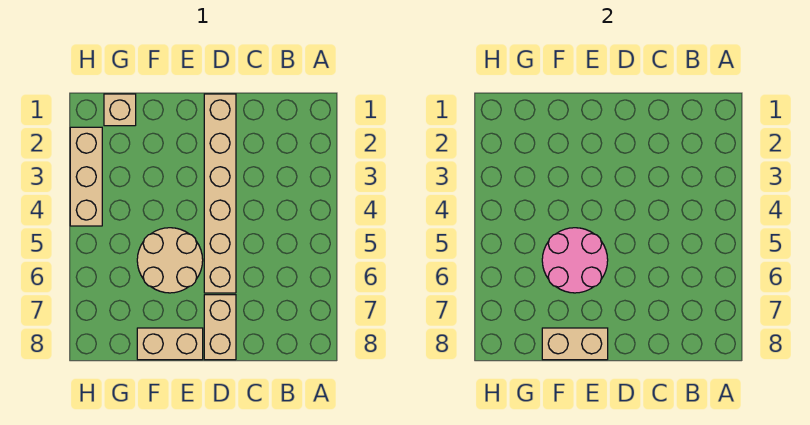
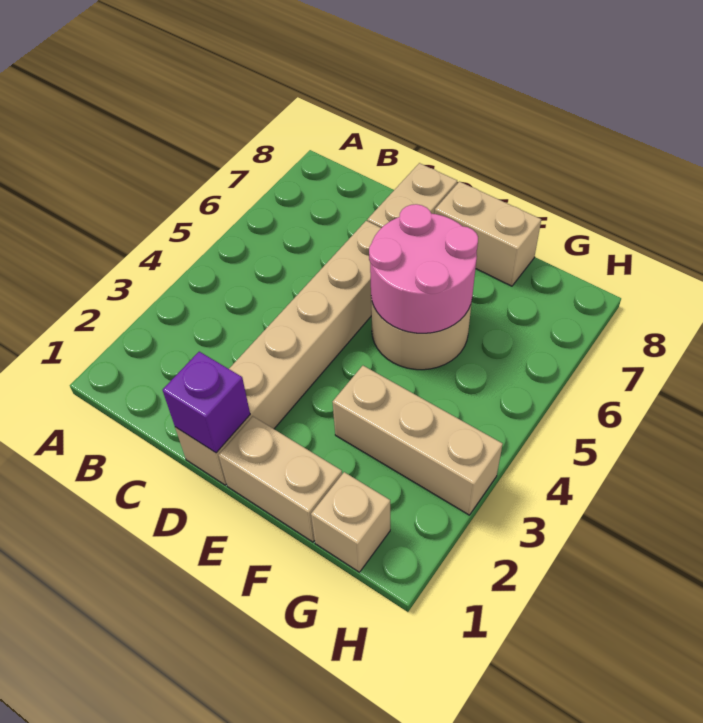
none -> purple 1x1 brick [163,352,250,453]
tan 1x2 brick [542,328,608,360] -> tan 1x2 brick moved to [219,416,342,542]
tan 1x3 brick [70,127,102,226] -> tan 1x3 brick turned to [333,366,503,515]

